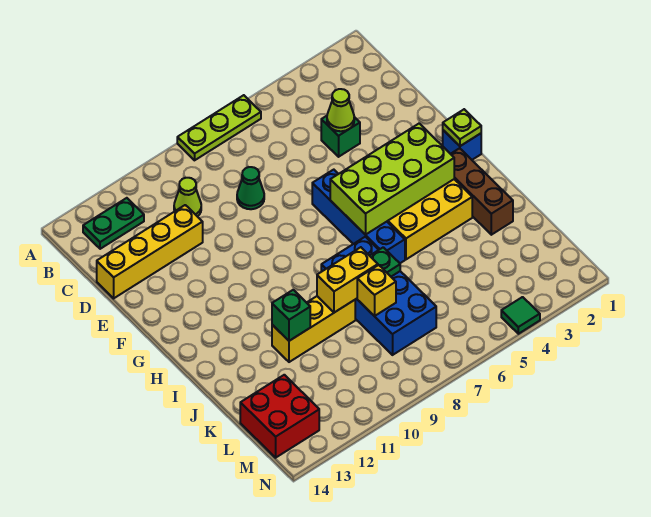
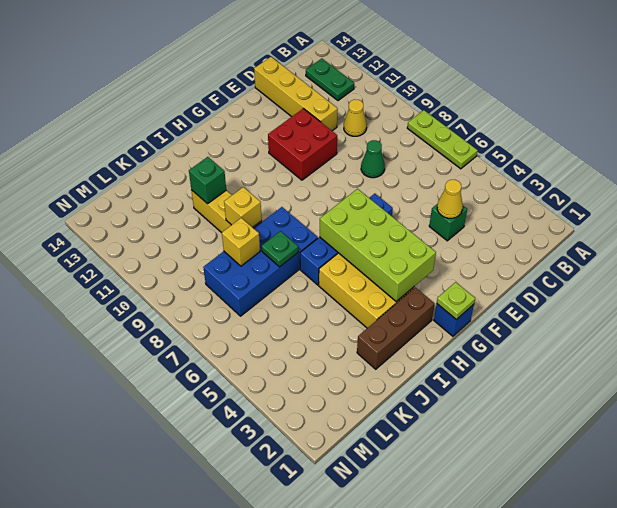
lime 1x1 cone [174,178,201,217] -> yellow 1x1 cone [344,99,367,136]
lime 1x1 cone [327,89,354,131] -> yellow 1x1 cone [437,180,463,218]
yellow 1x2 brick [317,247,378,313] -> yellow 1x1 brick [224,187,262,227]
red 2x2 brick [240,375,319,458] -> red 2x2 brick moved to [268,108,337,180]
green 1x1 tile [501,297,540,334] -> none

